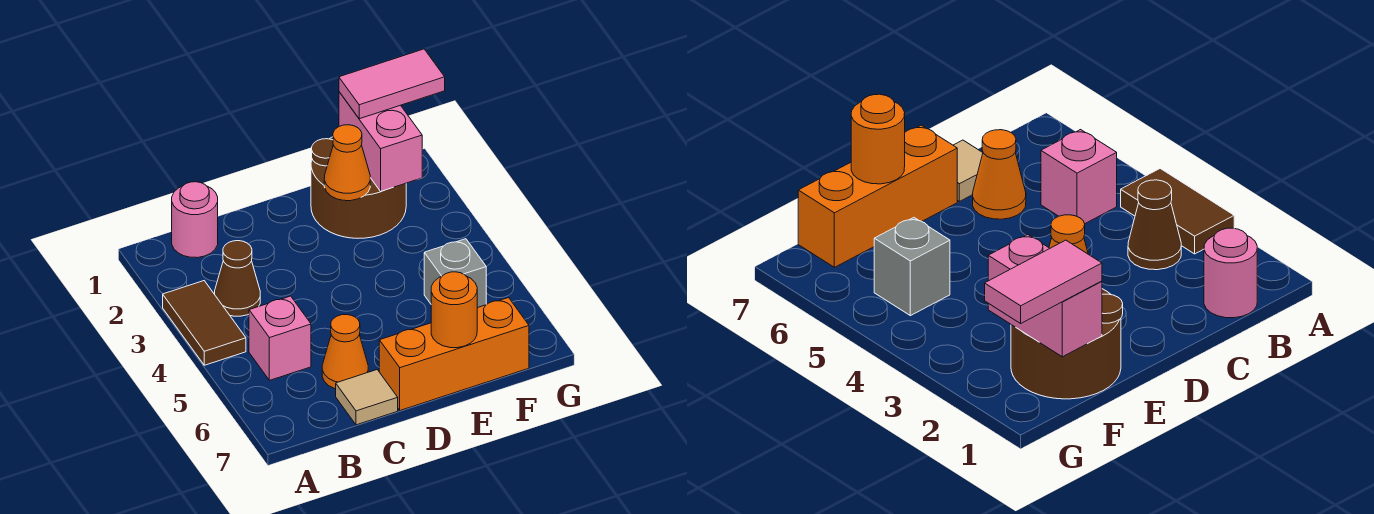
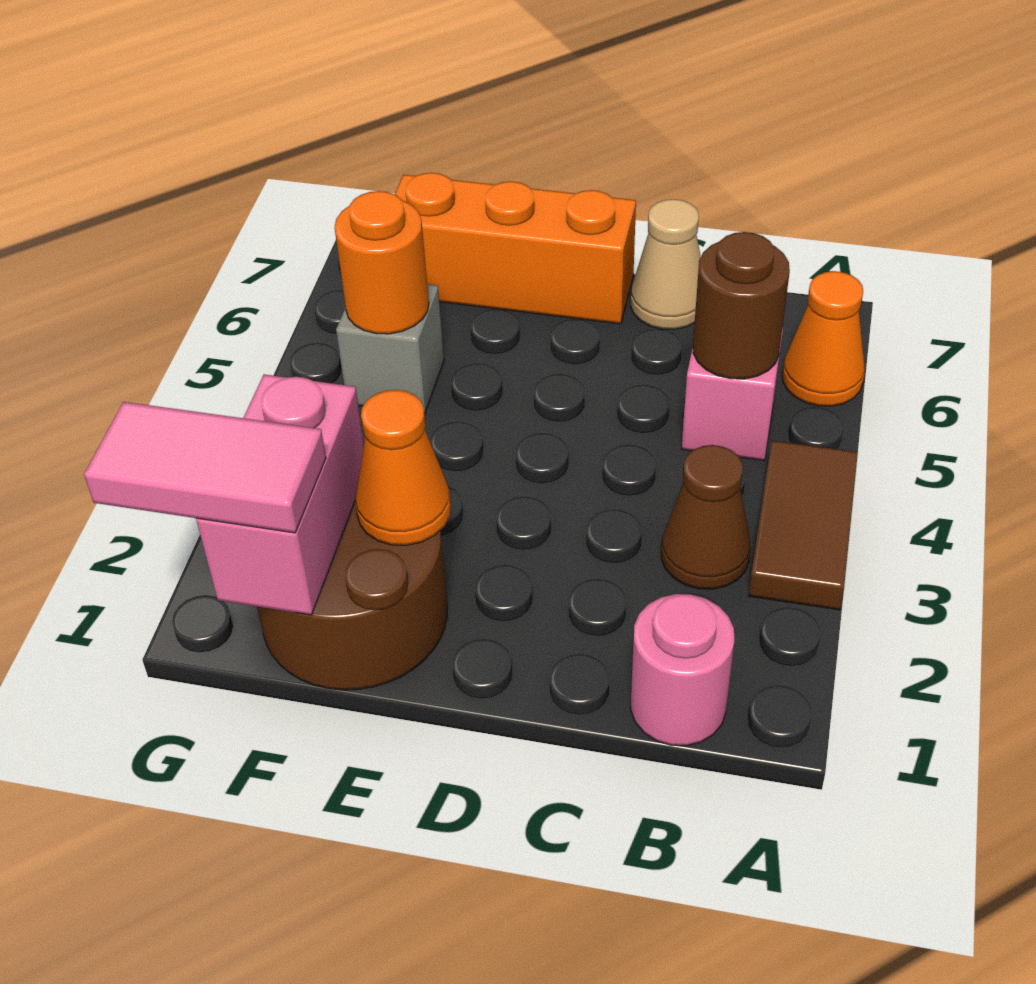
none -> brown 1x1 round brick [693,232,790,379]
orange 1x1 cone [322,315,368,389] -> orange 1x1 cone moved to [782,271,865,406]
tan 1x1 tile [336,370,398,425] -> tan 1x1 cone [631,199,701,329]
orange 1x1 round brick [431,272,477,348] -> orange 1x1 round brick moved to [335,191,429,334]

